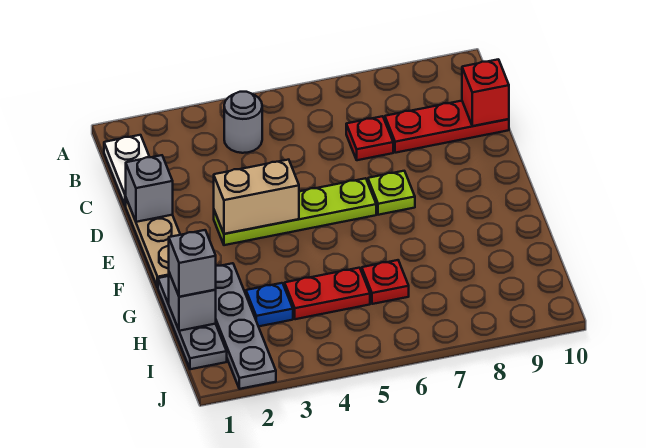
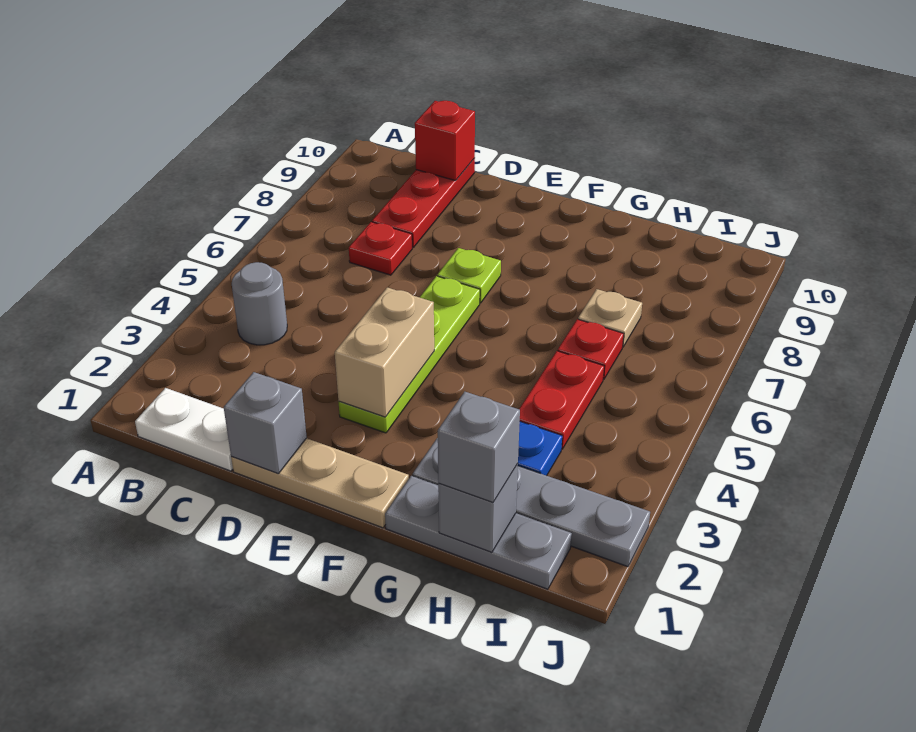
none -> tan 1x1 plate [578,289,642,347]

